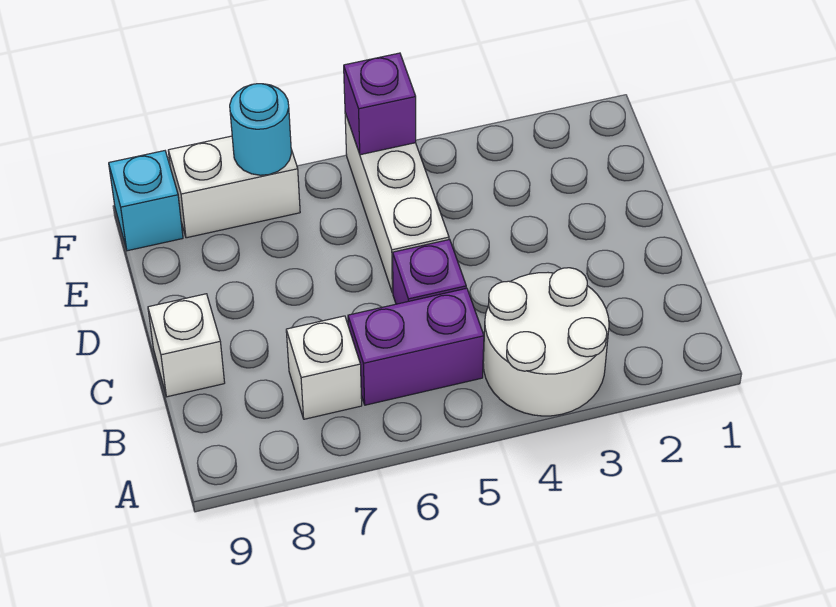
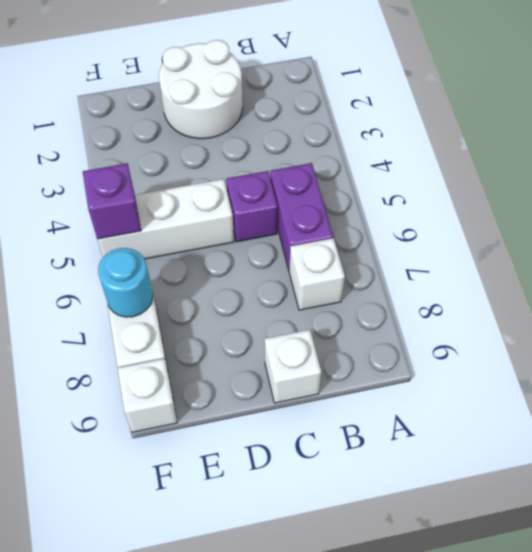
white 2x2 round brick [483,268,609,416] -> white 2x2 round brick moved to [159,40,243,139]
cyan 1x1 brick [109,151,183,251] -> white 1x1 brick [118,358,177,432]

